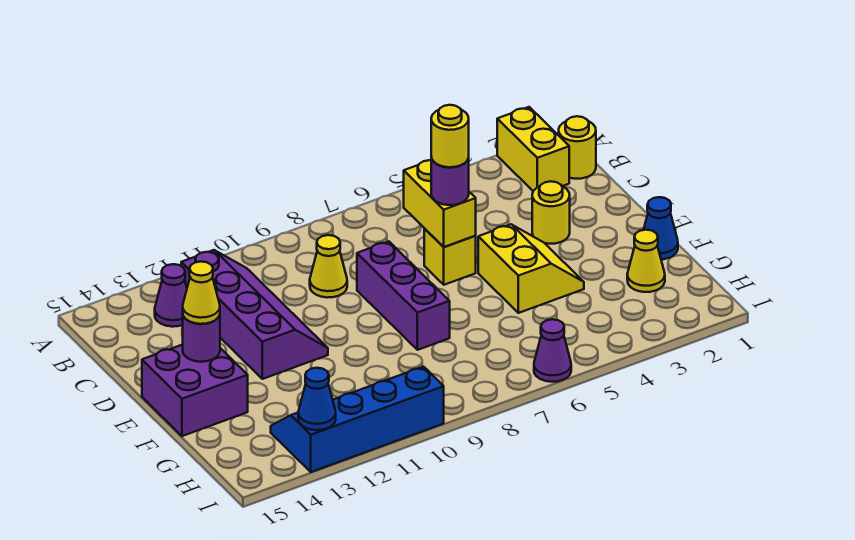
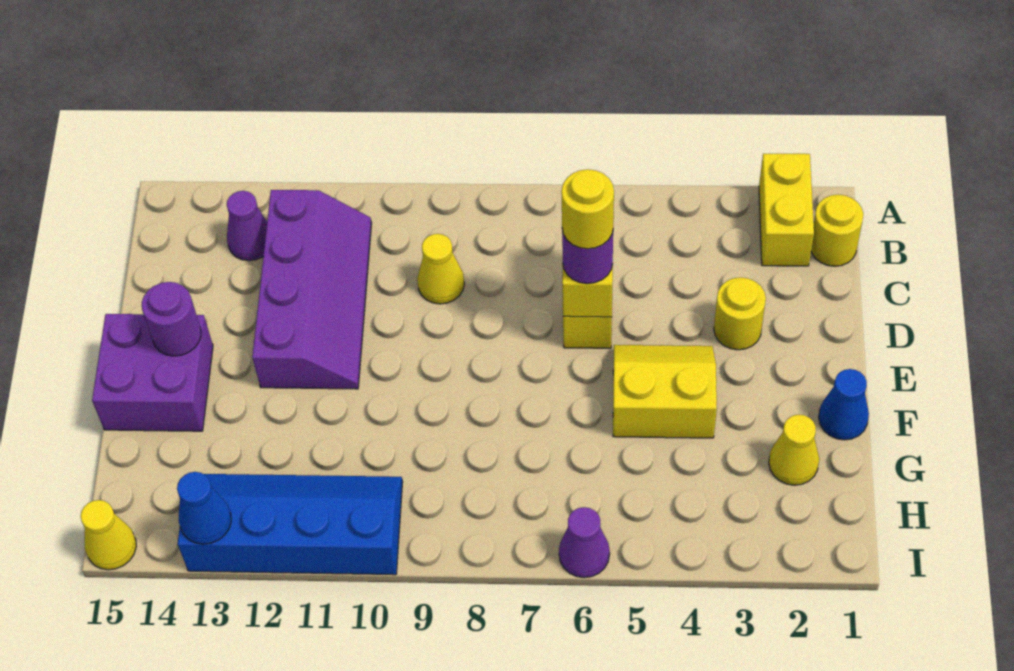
purple 1x3 brick [357,241,450,350] -> none
yellow 2x2 slope [478,224,584,313] -> yellow 2x2 slope turned to [613,345,717,438]
yellow 1x1 cone [183,262,220,324] -> yellow 1x1 cone moved to [81,500,136,570]

